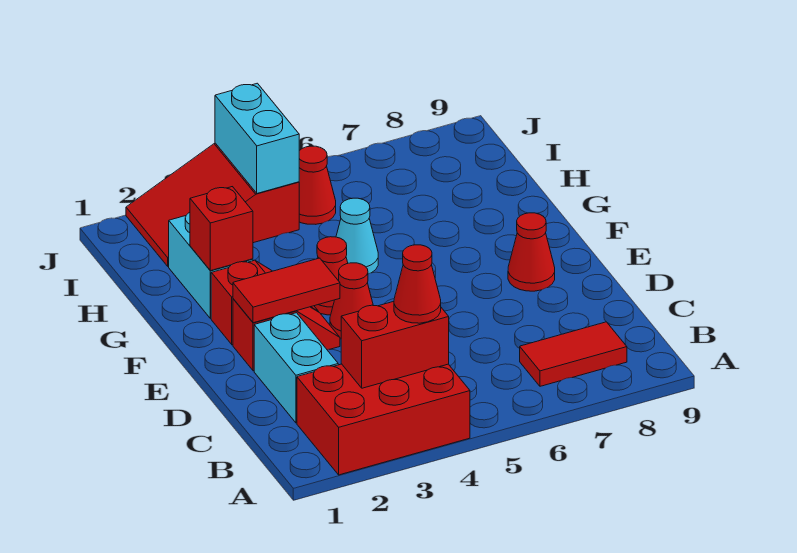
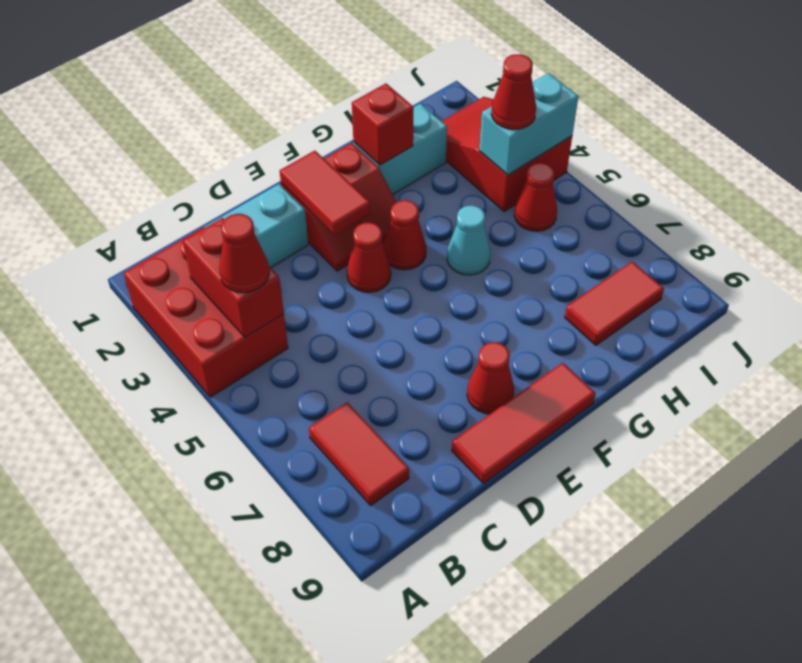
none -> red 1x3 tile [452,363,595,483]
none -> red 1x2 tile [565,261,664,345]
none -> red 1x1 cone [491,54,536,129]

